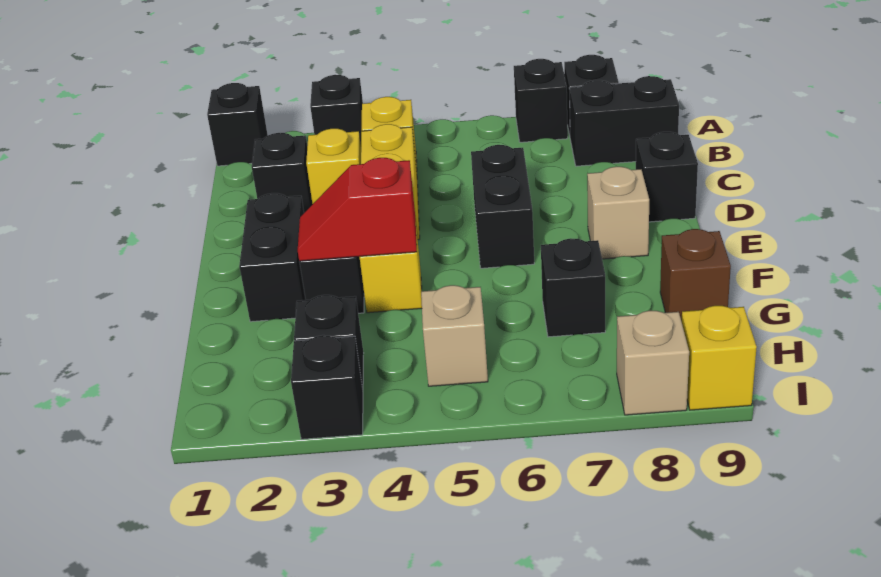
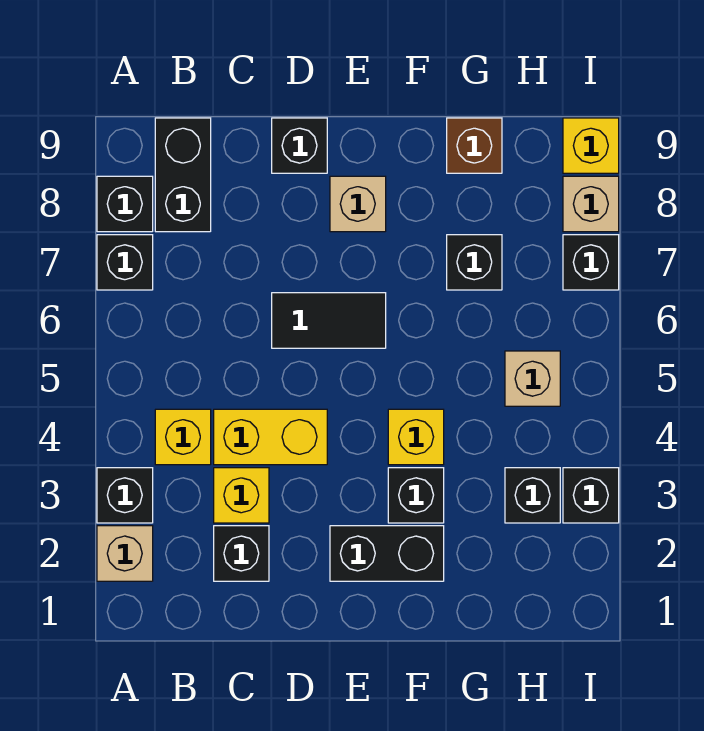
black 1x1 brick [207,83,268,166] -> black 1x1 brick moved to [563,235,619,290]
none -> tan 1x1 brick [97,526,153,581]
black 1x2 brick [471,145,534,268] -> black 1x2 tile [272,293,386,348]
red 1x2 slope [298,158,417,261] -> none

